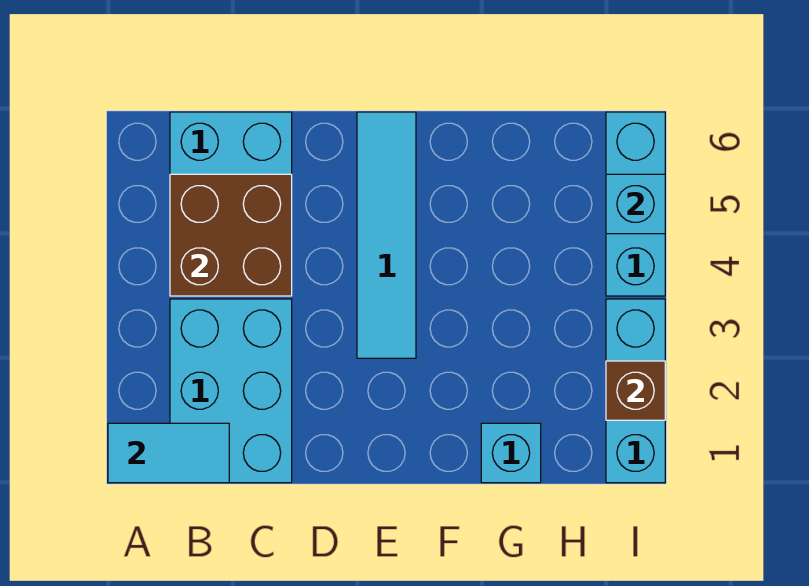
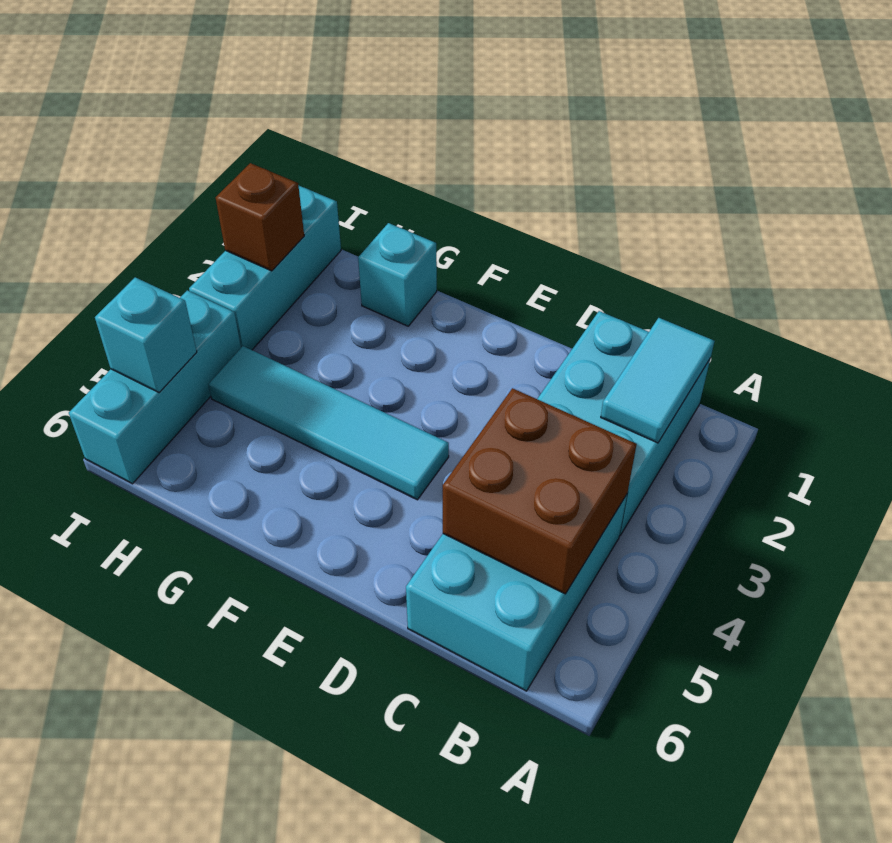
cyan 1x2 tile [108,423,229,483] -> cyan 1x2 tile turned to [601,318,714,443]
cyan 1x4 tile [357,112,416,358] -> cyan 1x4 tile turned to [209,346,449,500]

